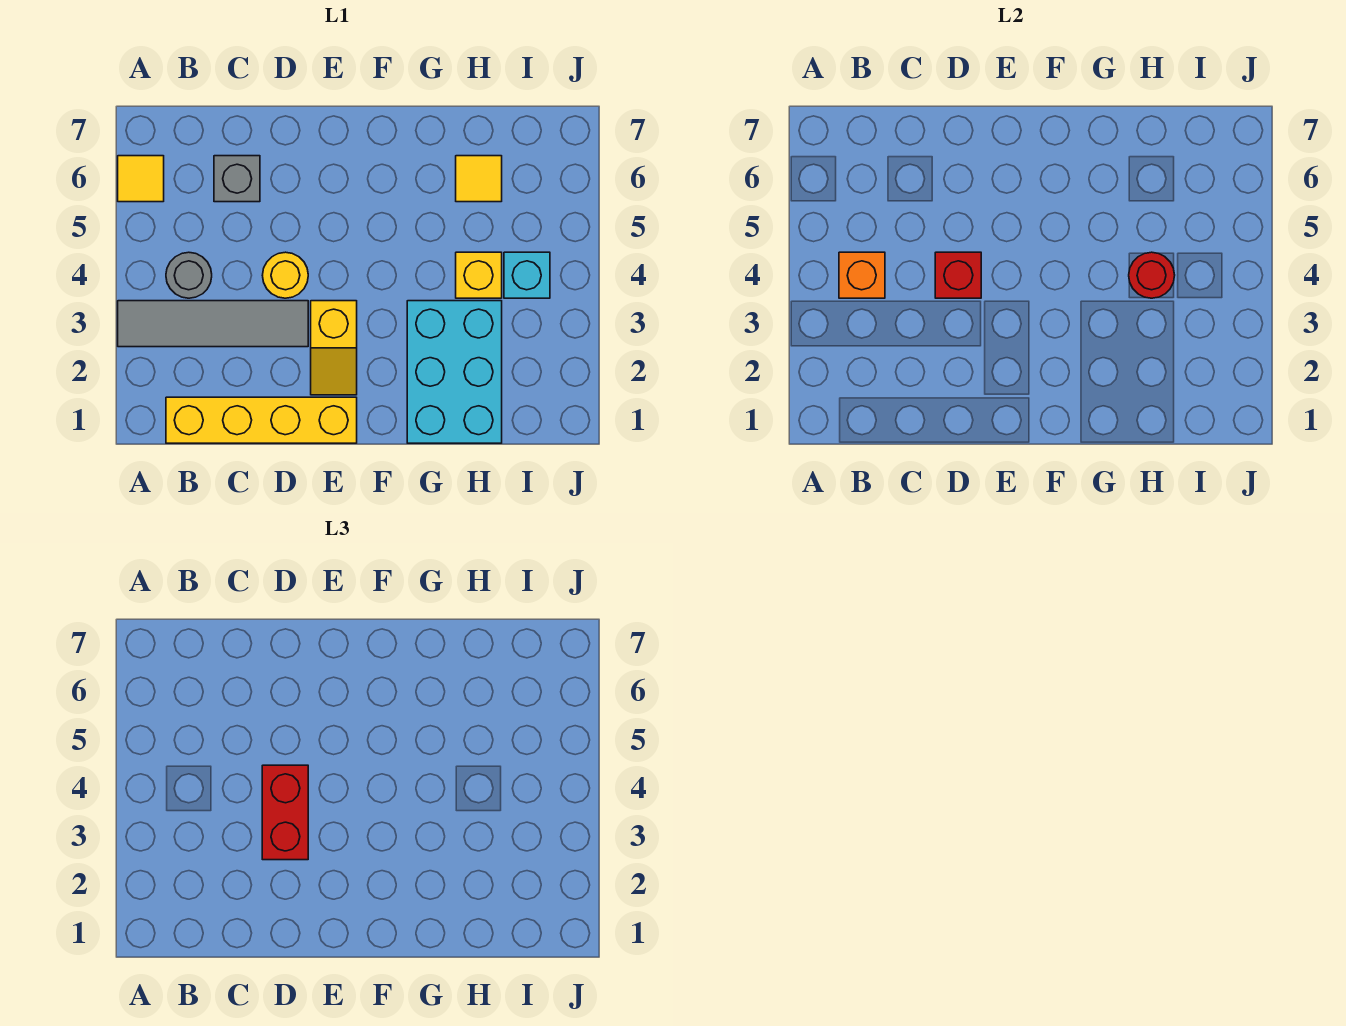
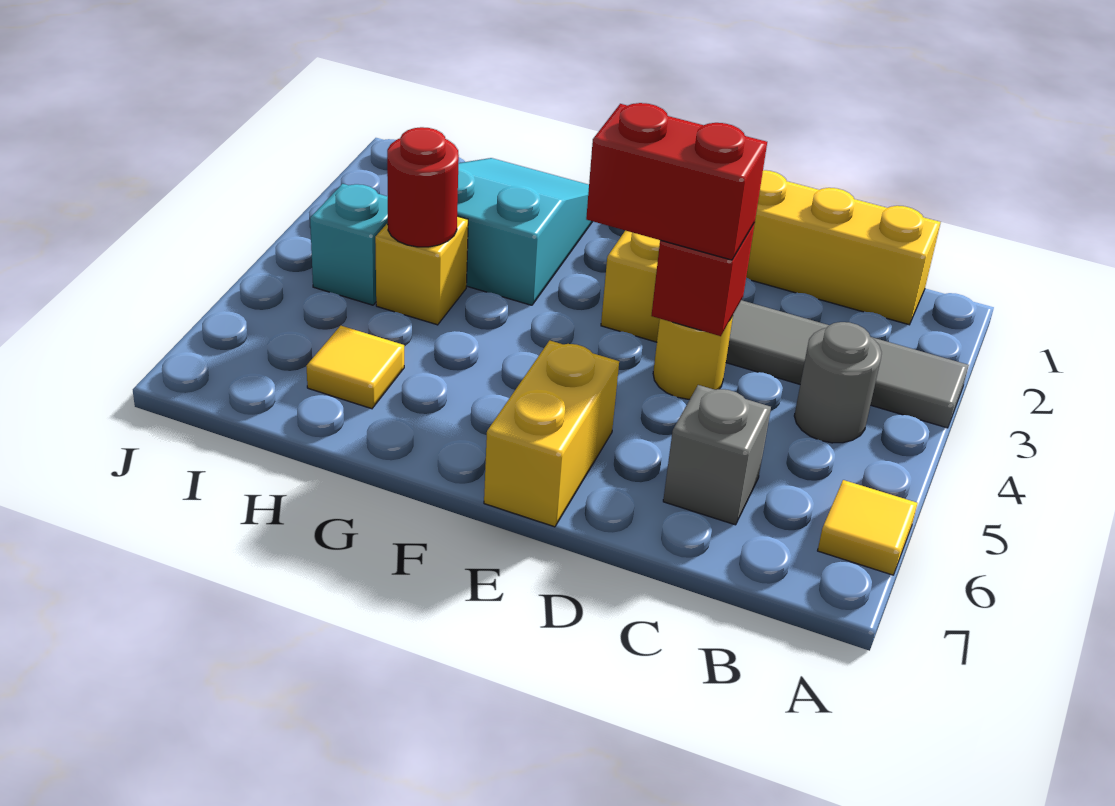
orange 1x1 brick [839,252,885,298] -> none
red 1x2 brick [262,765,308,860] -> red 1x2 brick turned to [586,103,767,260]
none -> yellow 1x2 brick [484,341,619,527]
cyan 2x3 brick [407,301,502,443] -> cyan 2x3 slope [457,158,593,305]

